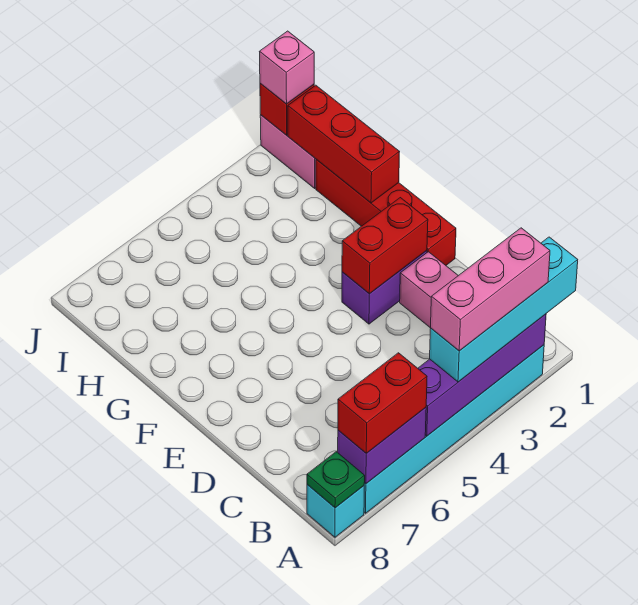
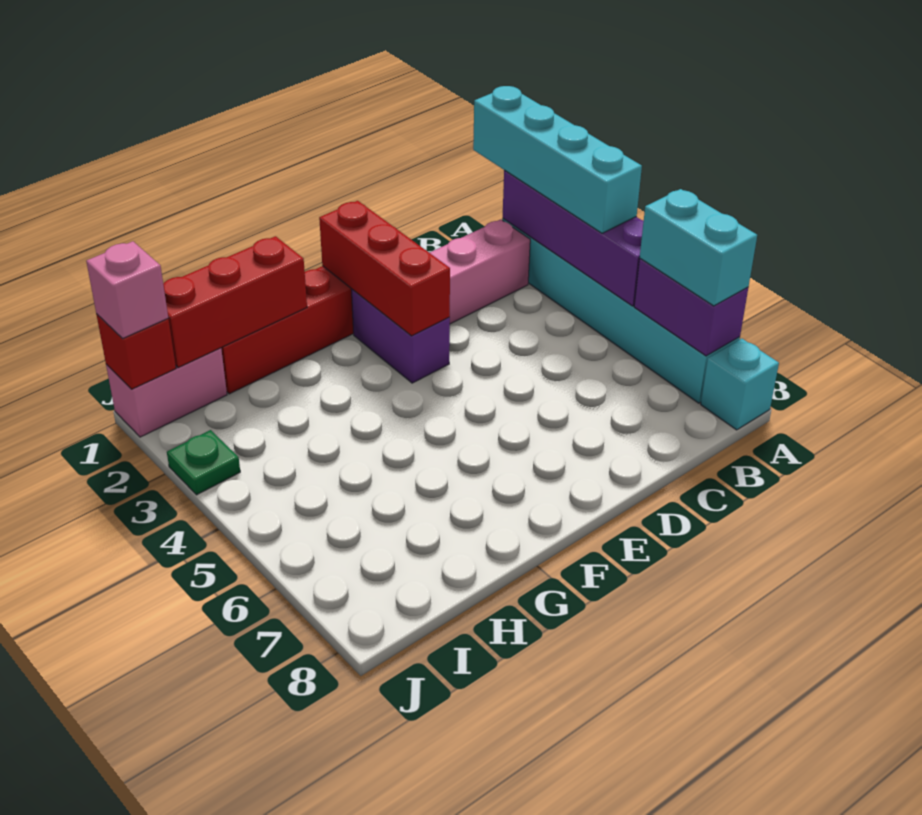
pink 1x3 brick [431,228,550,351] -> none
red 1x2 brick [338,353,427,453] -> cyan 1x2 brick [640,189,757,306]
green 1x1 plate [307,452,365,508] -> green 1x1 plate moved to [167,430,240,495]
red 1x2 brick [342,198,428,294] -> red 1x3 brick [319,201,450,336]

